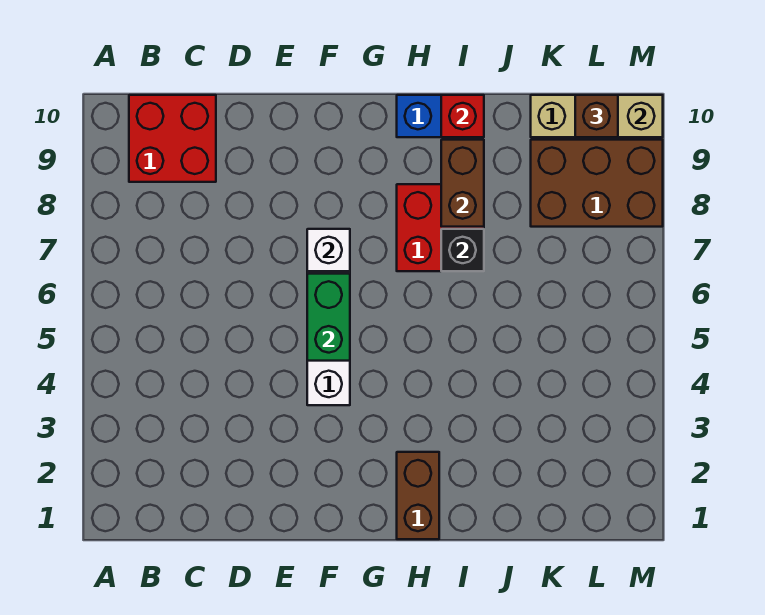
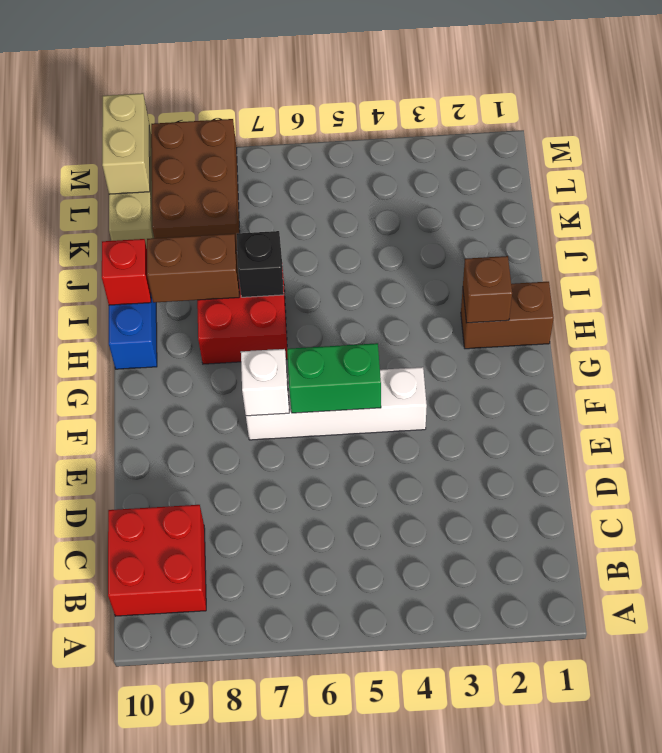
brown 1x1 brick [575,95,618,137] -> brown 1x1 brick moved to [463,256,512,323]

